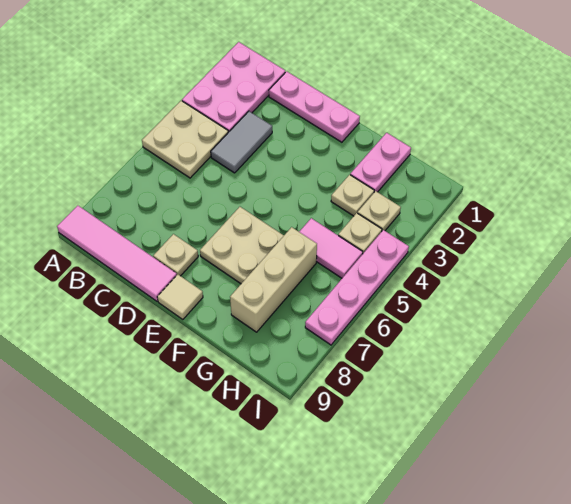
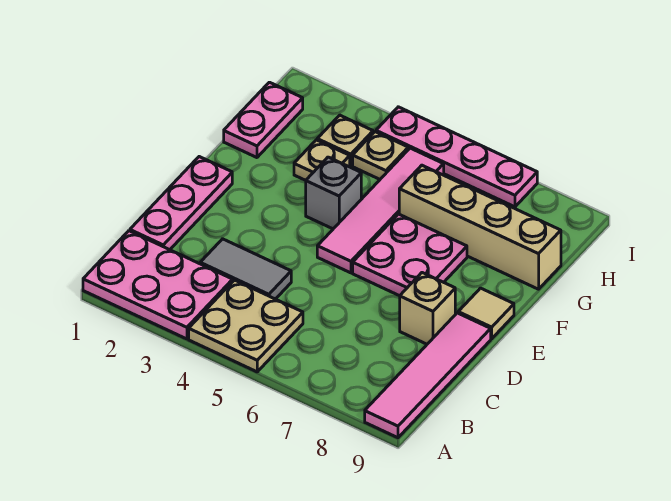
tan 1x1 plate [153,234,198,276] -> tan 1x1 brick [400,273,455,344]
tan 2x2 plate [200,207,284,284] -> pink 2x2 plate [353,214,467,296]
none -> grey 1x1 brick [306,157,361,229]
pink 1x2 plate [350,133,411,192] -> pink 1x2 plate turned to [224,82,303,158]
pink 1x2 tile [299,218,363,278] -> pink 1x4 tile [317,148,444,273]
tan 1x3 brick [230,227,317,332] -> tan 1x4 brick [399,165,561,289]

